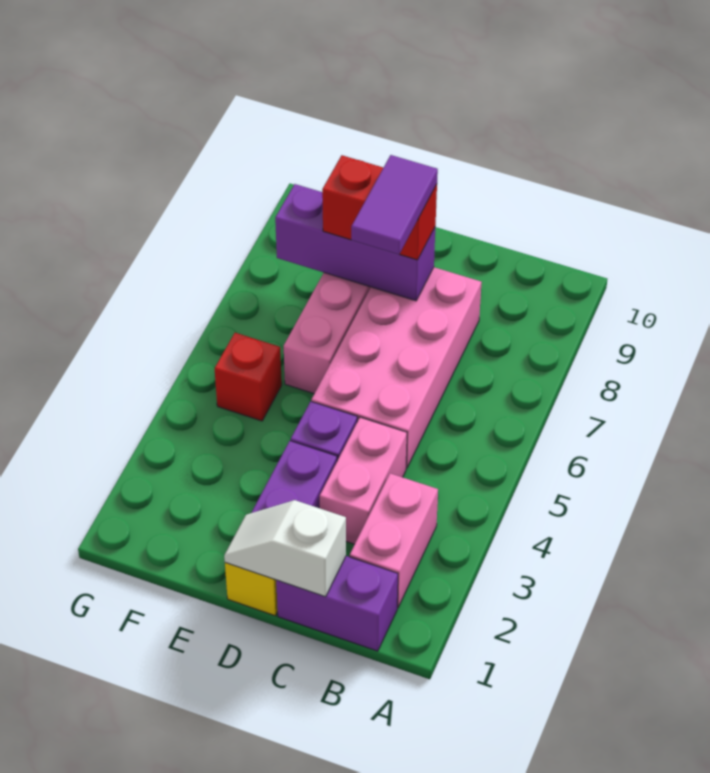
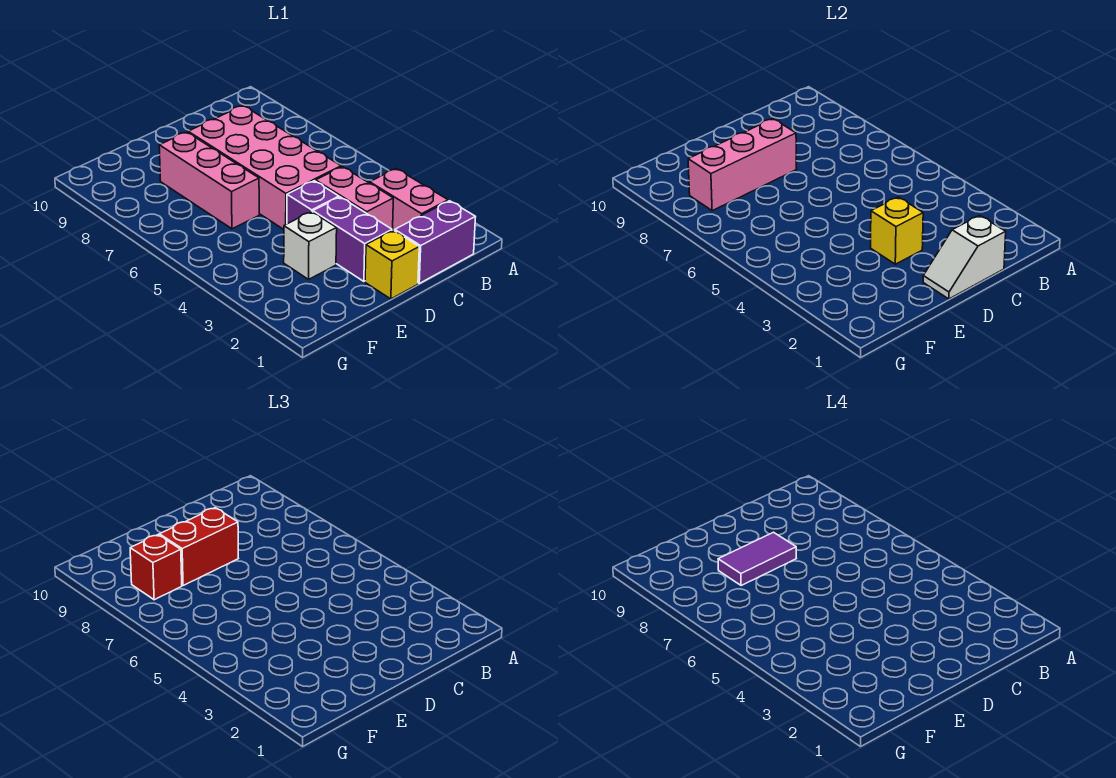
none -> yellow 1x1 brick [871,197,923,264]
purple 1x2 tile [351,155,438,255] -> purple 1x2 tile turned to [718,532,796,586]
purple 1x3 brick [275,184,435,301] -> pink 1x3 brick [688,119,796,211]
none -> white 1x1 brick [284,211,337,279]
red 1x1 brick [215,333,282,421] -> red 1x1 brick moved to [130,535,182,600]

